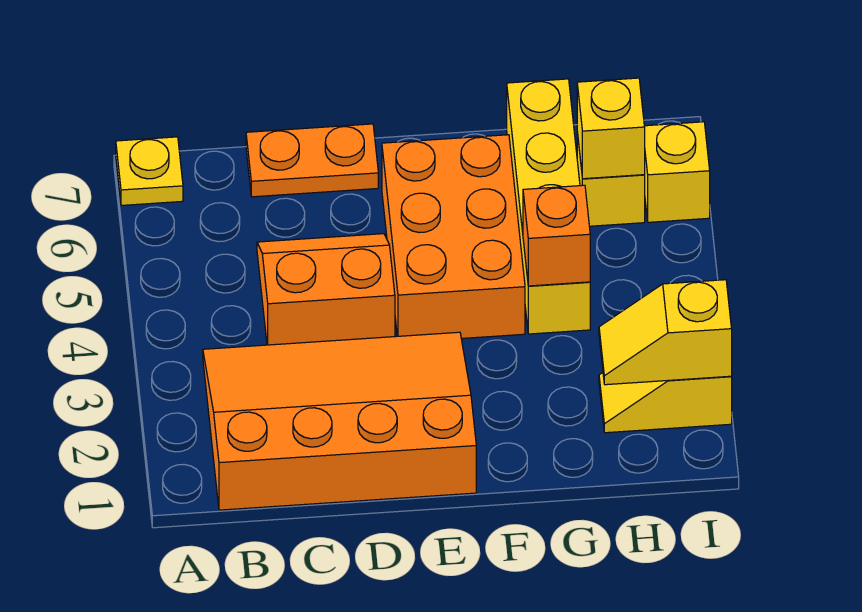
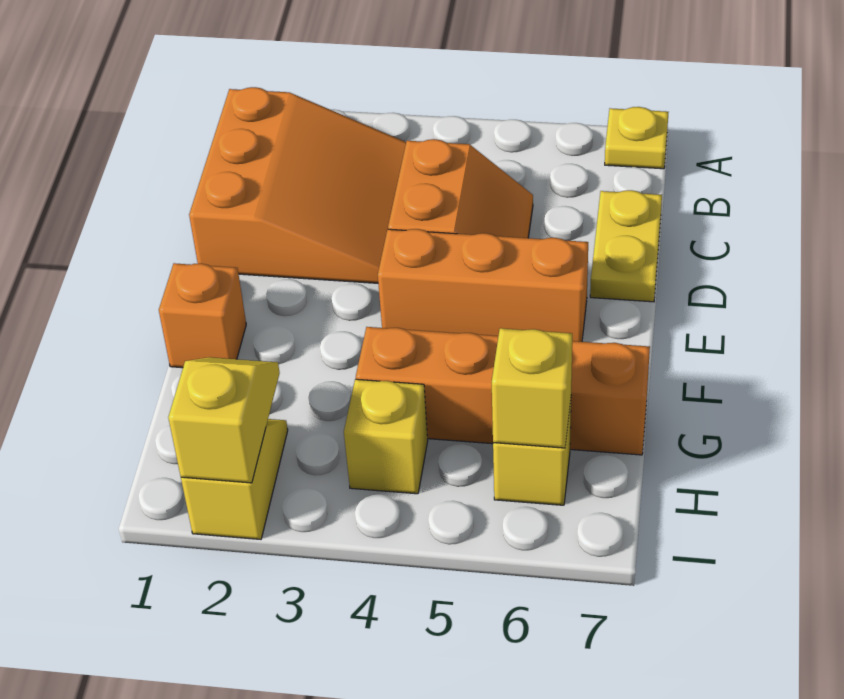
orange 3x4 slope [203,332,476,510] -> orange 3x3 slope [189,87,406,283]
orange 1x2 plate [246,124,378,197] -> yellow 1x2 plate [590,190,662,302]
orange 2x3 brick [382,135,525,339] -> orange 1x3 brick [378,229,588,342]
yellow 1x4 brick [507,79,590,334] -> orange 1x4 brick [356,327,650,455]
orange 1x1 brick [523,185,590,286] -> orange 1x1 brick moved to [159,263,246,368]
yellow 1x1 brick [644,122,710,222] -> yellow 1x1 brick moved to [344,379,428,494]

